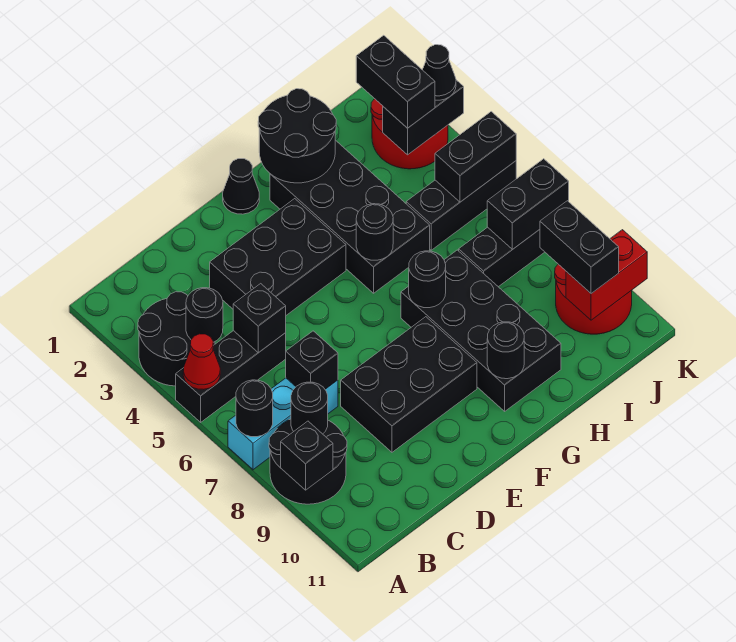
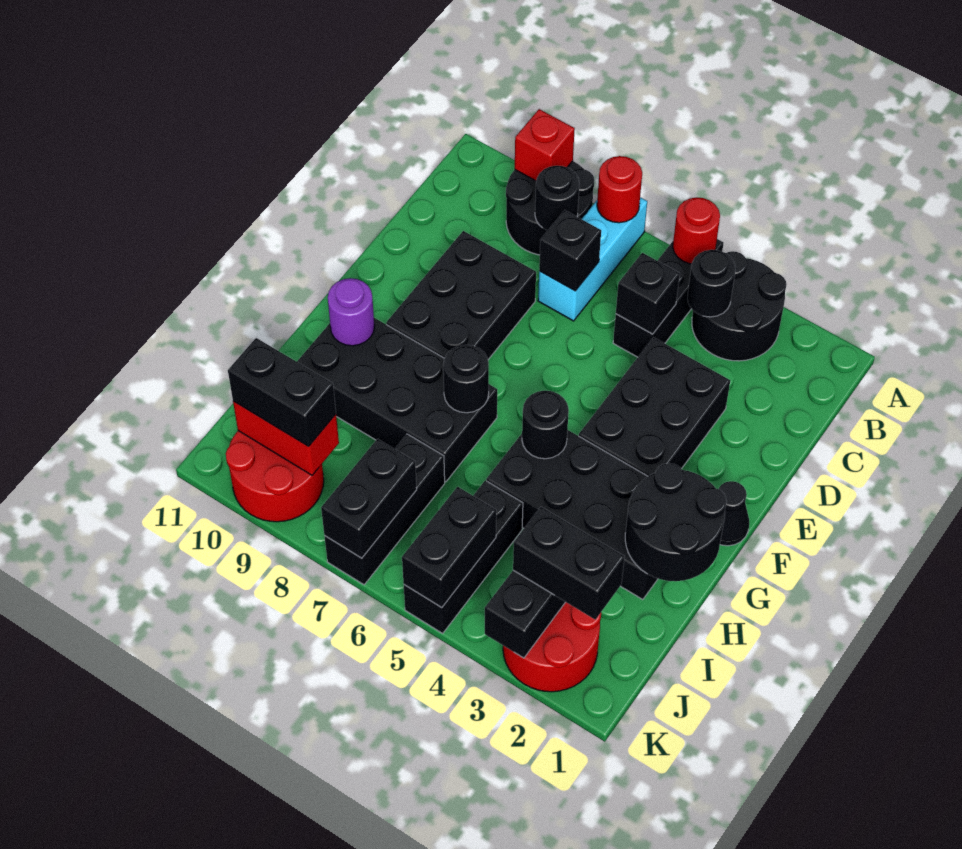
red 1x1 cone [183,334,220,390] -> red 1x1 round brick [673,197,720,264]
black 1x1 round brick [236,380,273,437] -> red 1x1 round brick [597,156,642,223]
black 1x1 brick [281,421,333,490] -> red 1x1 brick [515,109,575,181]
black 1x1 round brick [487,322,524,379] -> purple 1x1 round brick [328,278,374,346]
red 1x2 brick [566,230,647,320] -> red 1x2 brick turned to [233,401,339,475]
black 1x1 cone [423,45,456,100] -> none

